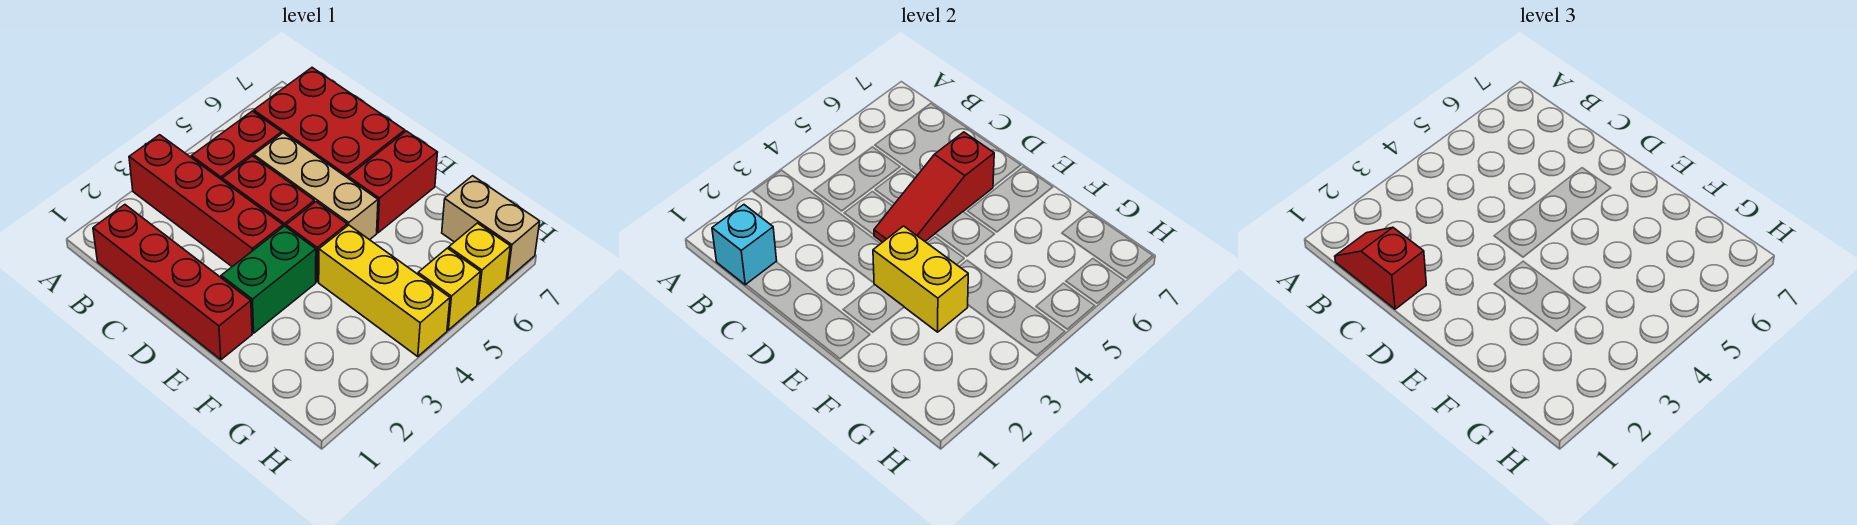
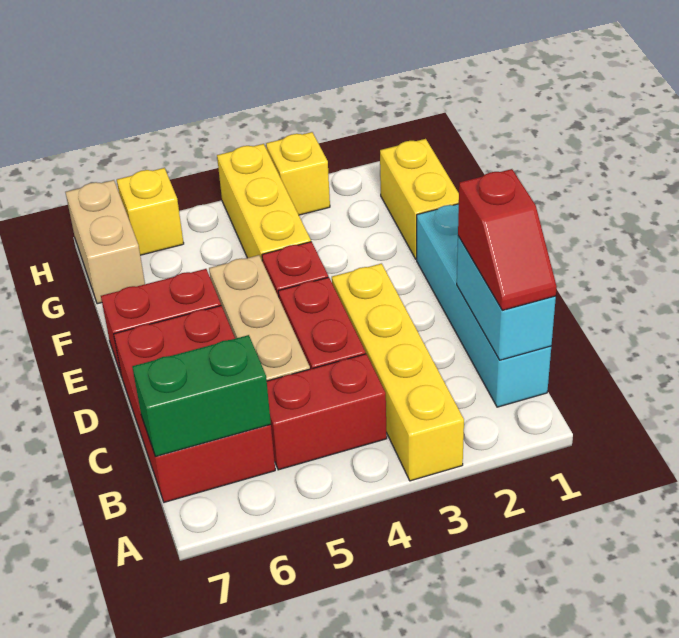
red 1x4 brick [129,135,283,267] -> yellow 1x4 brick [332,264,464,481]
red 1x4 brick [93,205,252,360] -> cyan 1x4 brick [417,204,551,407]
cyan 1x1 brick [712,205,777,285] -> cyan 1x2 brick [457,236,556,360]
red 1x3 slope [874,132,994,242] -> none
green 1x2 brick [221,226,316,333] -> green 1x2 brick moved to [132,335,271,457]
yellow 1x2 brick [873,226,968,332] -> yellow 1x2 brick moved to [380,139,459,259]
yellow 1x1 brick [418,248,481,330] -> yellow 1x1 brick moved to [266,132,330,215]

